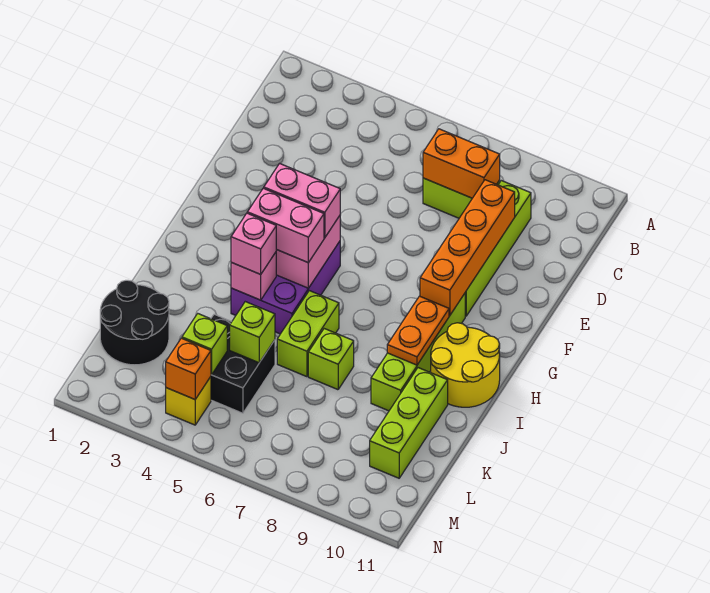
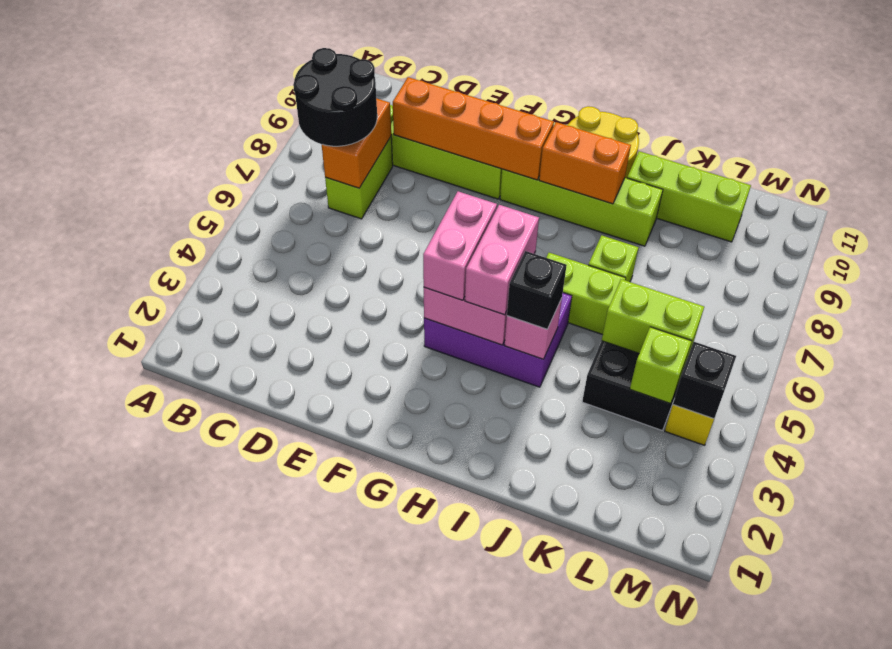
orange 1x2 plate [387,296,449,365] -> orange 1x2 brick [539,122,631,204]
pink 1x1 brick [231,213,276,274] -> black 1x1 brick [507,251,567,329]
black 2x2 round brick [100,280,169,365] -> black 2x2 round brick moved to [293,48,377,146]
lime 1x1 brick [230,302,275,363] -> lime 1x2 brick [602,279,704,363]
orange 1x1 brick [166,338,211,399] -> black 1x1 brick [673,342,736,419]

